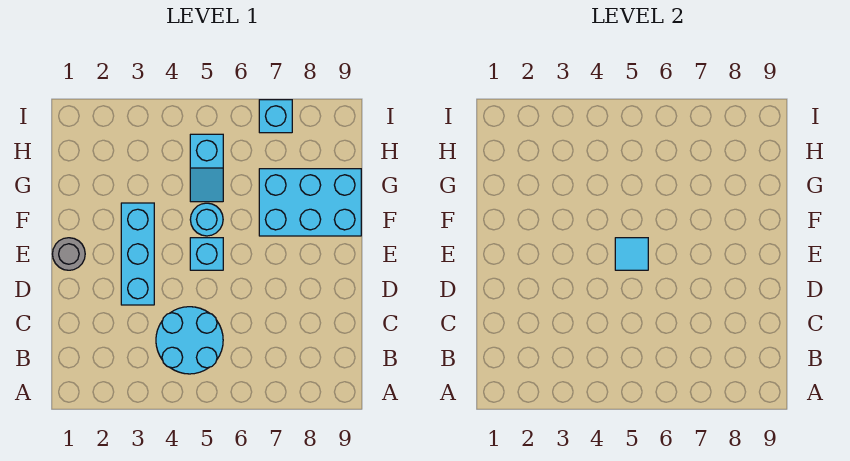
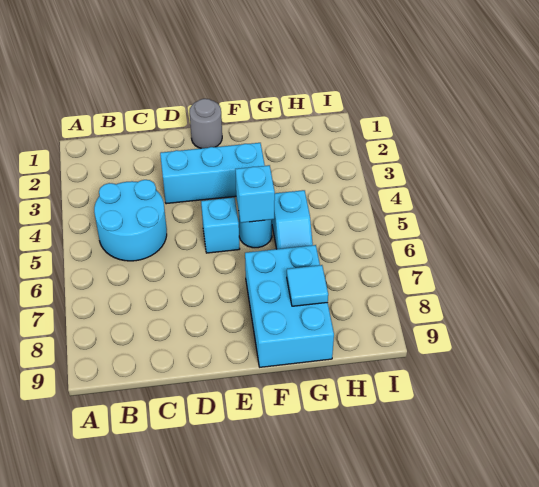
cyan 1x1 tile [615,238,648,270] -> cyan 1x1 tile moved to [287,265,328,306]
cyan 1x2 slope [190,134,223,202] -> cyan 1x2 slope turned to [272,190,313,249]
cyan 1x1 brick [259,100,292,133] -> cyan 1x1 brick moved to [235,165,275,223]

